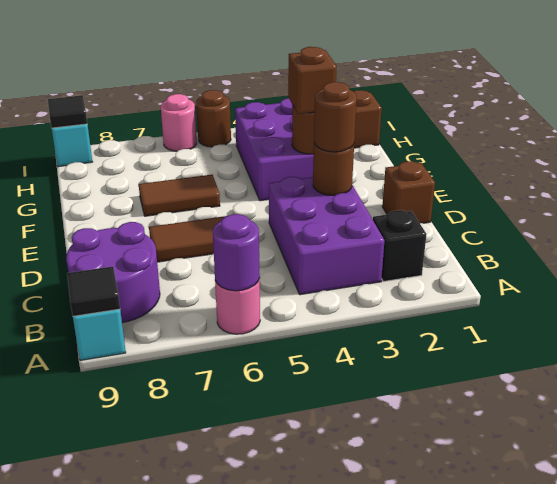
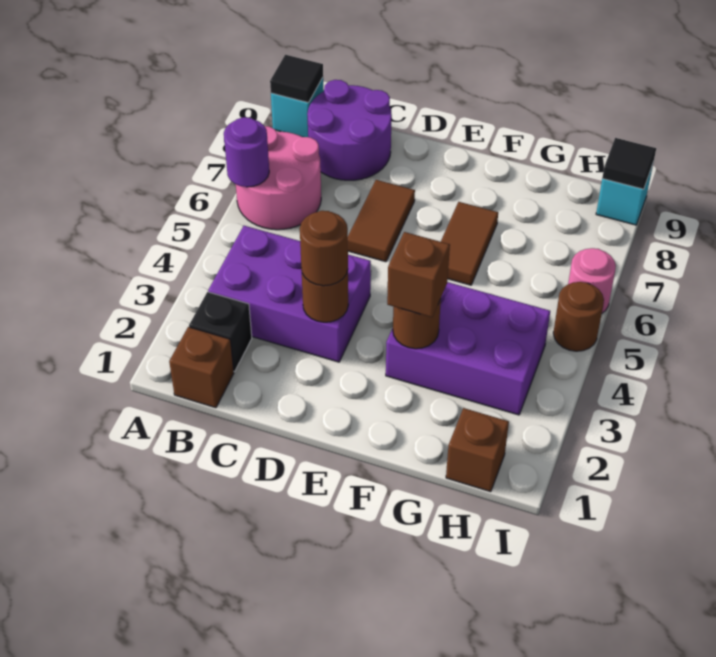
pink 1x1 round brick [215,279,260,334] -> pink 2x2 round brick [236,126,321,230]
brown 1x1 brick [382,161,435,223] -> brown 1x1 brick moved to [169,327,234,408]

